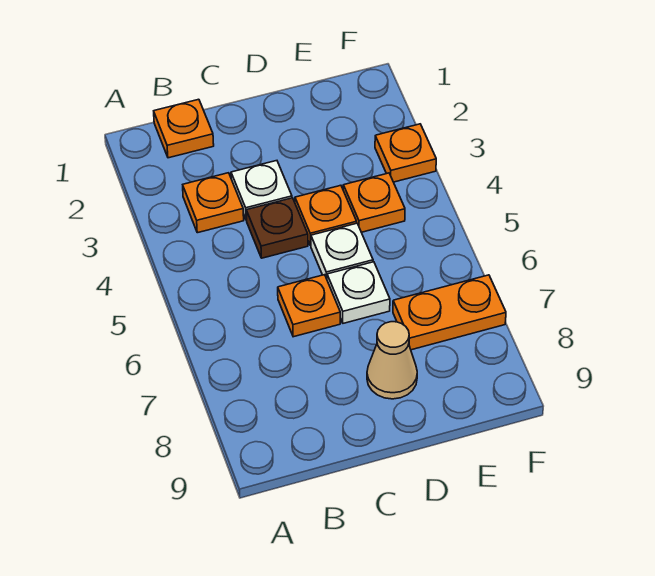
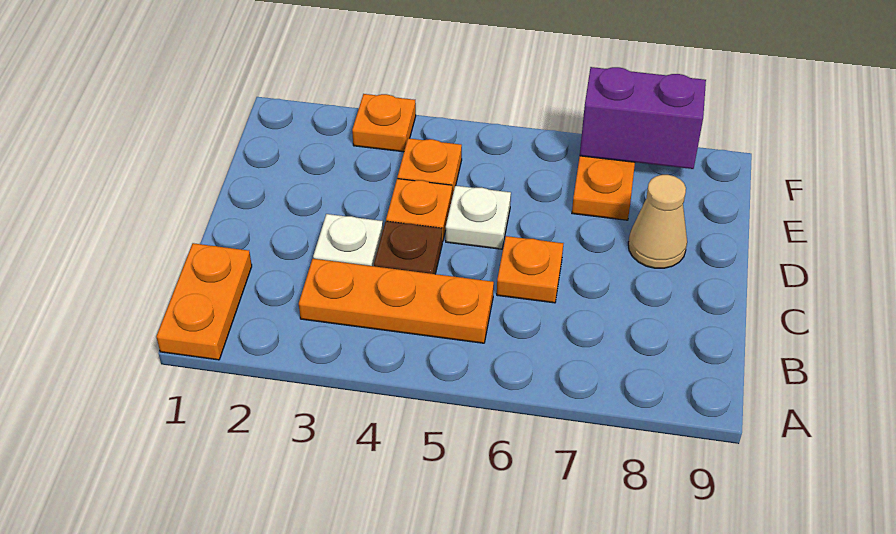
orange 1x1 plate [154,99,214,158] -> orange 1x2 plate [156,243,252,360]
orange 1x1 plate [183,173,244,233] -> orange 1x3 plate [299,259,494,343]
white 1x1 plate [327,262,390,323] -> none
none -> purple 1x2 brick [580,67,706,169]

